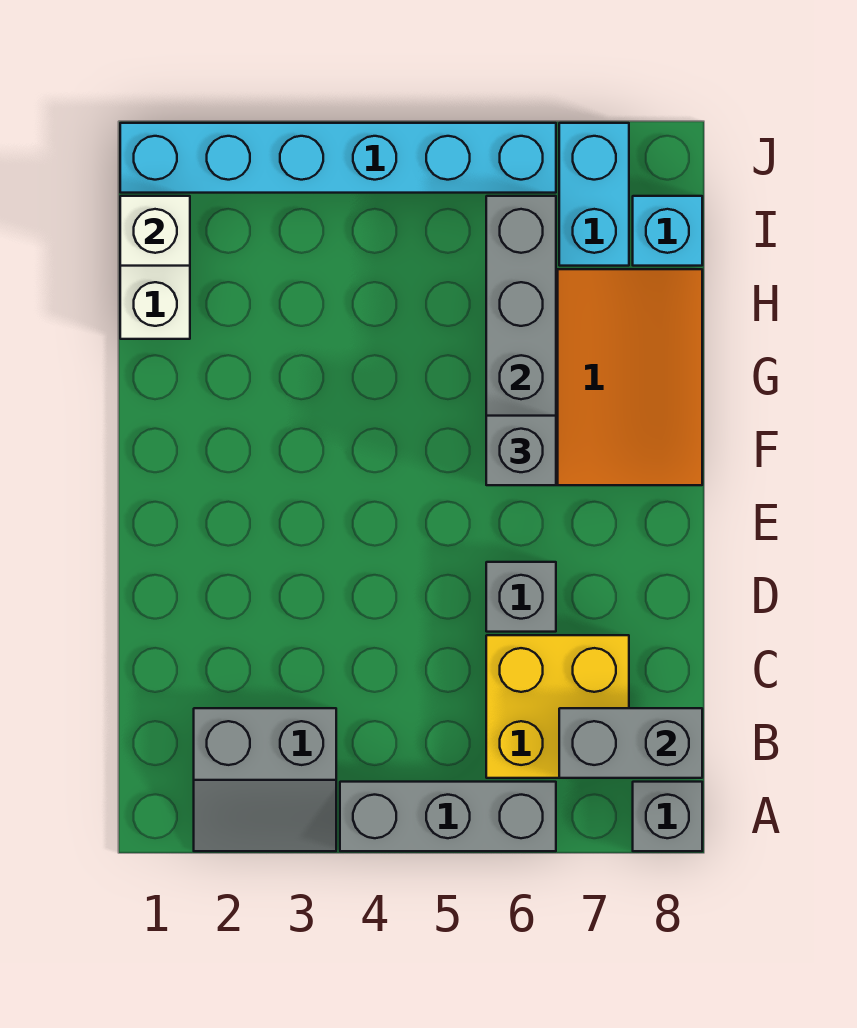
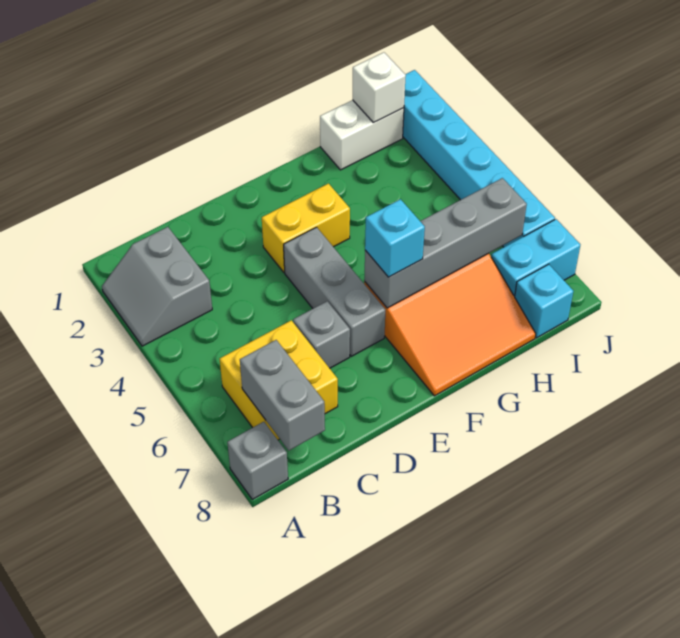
grey 1x3 brick [340,782,556,851] -> grey 1x3 brick moved to [284,227,385,356]
none -> yellow 1x2 brick [262,184,350,272]
grey 1x1 brick [486,416,556,485] -> cyan 1x1 brick [365,199,425,277]

